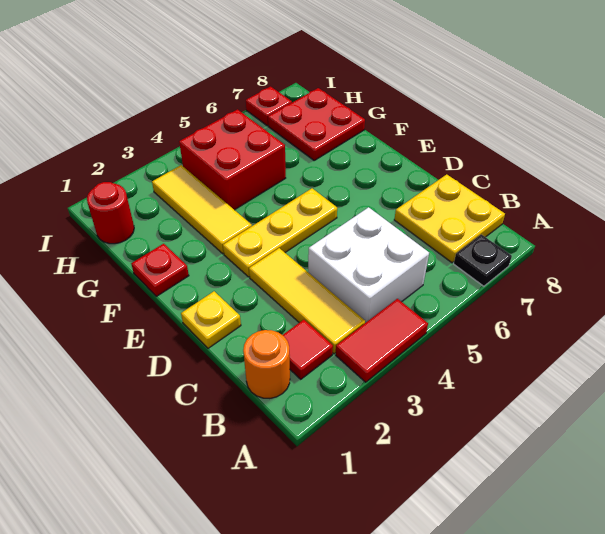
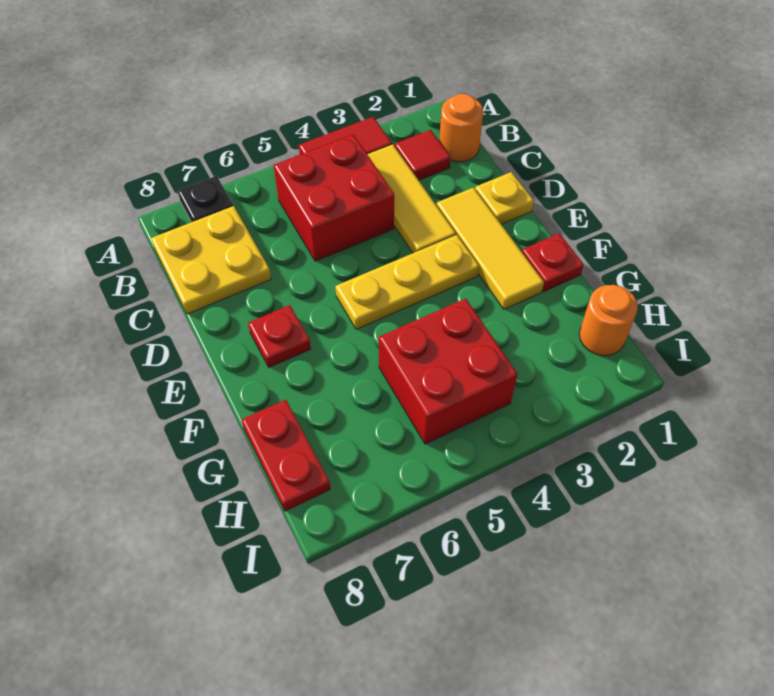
white 2x2 brick [308,207,429,323] -> red 2x2 brick [274,135,394,261]
yellow 1x3 tile [152,165,252,254] -> yellow 1x3 tile moved to [437,188,544,309]
red 2x2 plate [268,88,365,160] -> red 1x2 plate [241,400,330,511]
red 1x1 round brick [87,182,134,244] -> orange 1x1 round brick [579,285,638,356]
red 1x1 plate [246,87,292,126] -> red 1x1 plate moved to [248,305,311,367]

